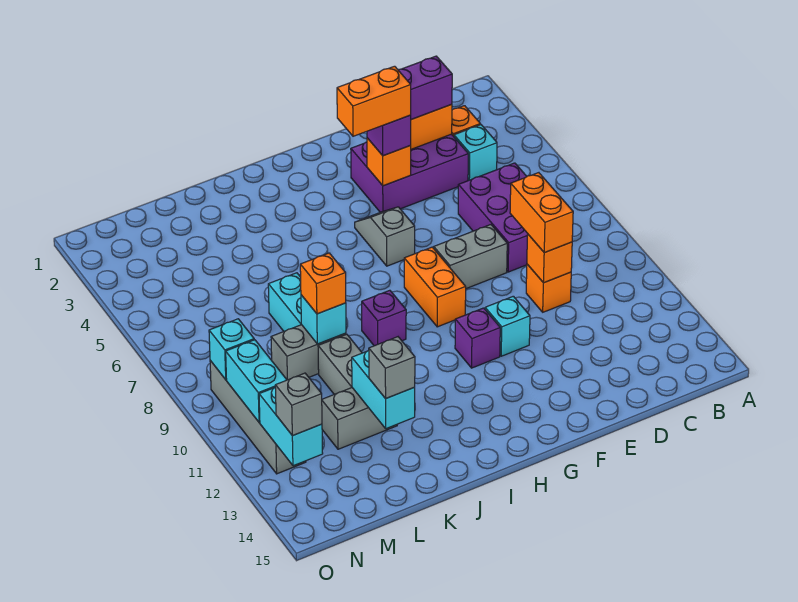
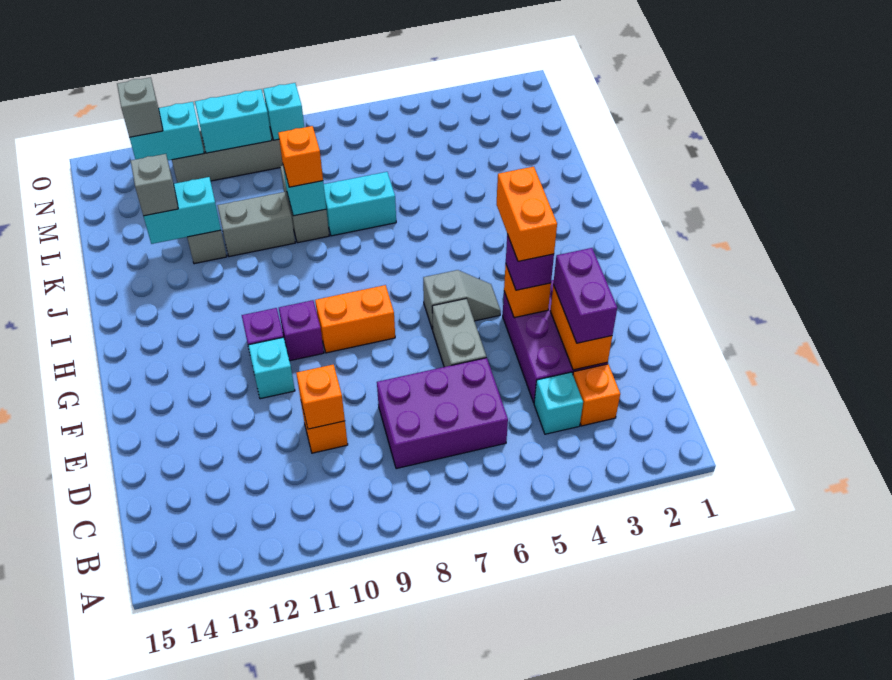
orange 1x2 brick [510,173,573,253] -> none
grey 1x2 brick [434,225,507,289] -> grey 1x2 brick moved to [432,299,486,367]
purple 1x1 brick [362,290,406,346] -> purple 1x1 brick moved to [279,300,324,361]

